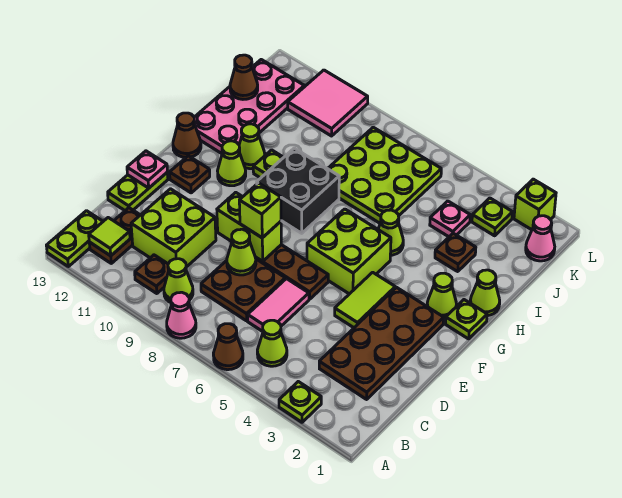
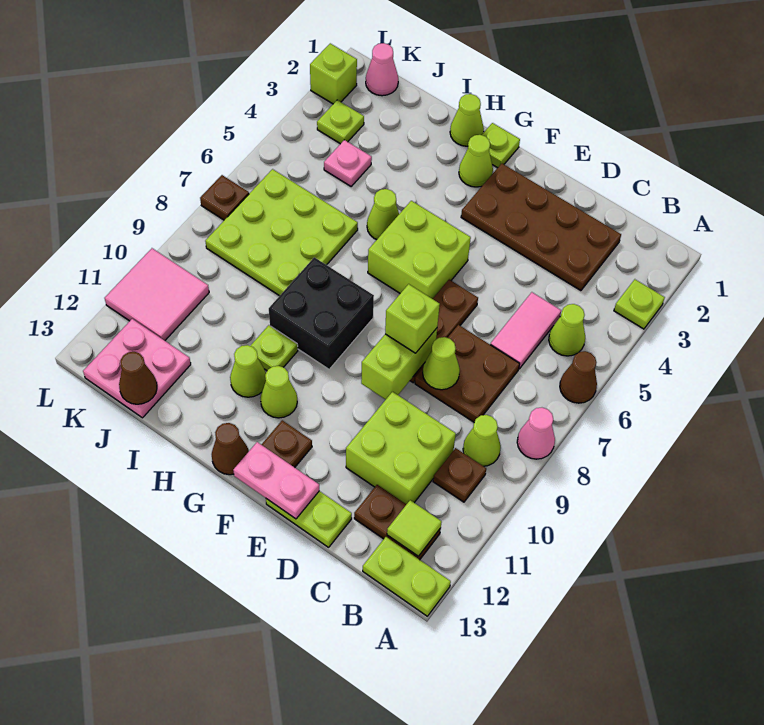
pink 1x2 tile [248,279,309,332] -> pink 1x2 tile turned to [490,292,561,369]
lime 1x2 tile [335,272,395,328] -> none
pink 1x1 plate [127,151,168,188] -> pink 1x2 plate [233,442,319,519]
pink 2x4 plate [194,60,304,154] -> pink 2x2 plate [83,319,191,418]
brown 1x1 plate [435,233,476,271] -> brown 1x1 plate moved to [200,175,249,220]

